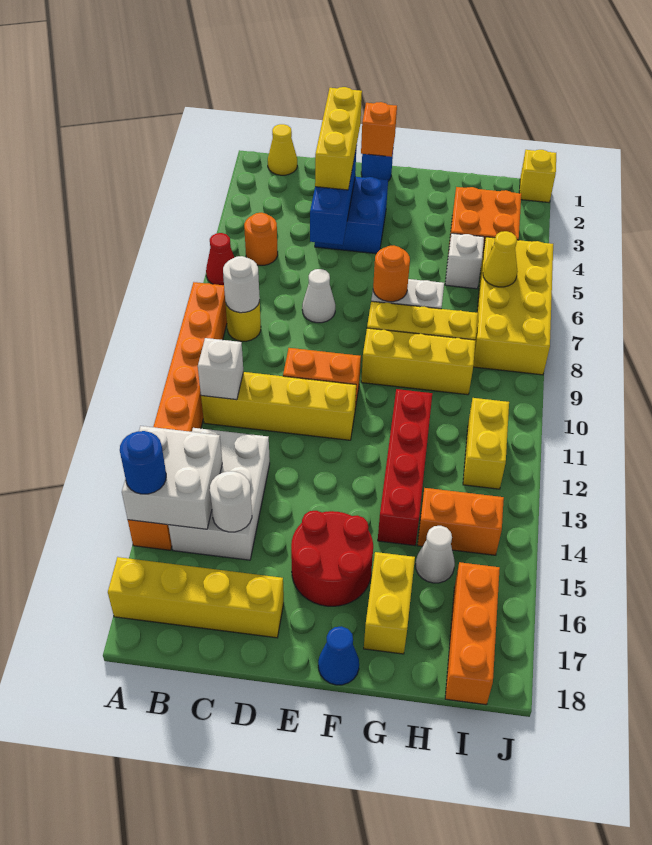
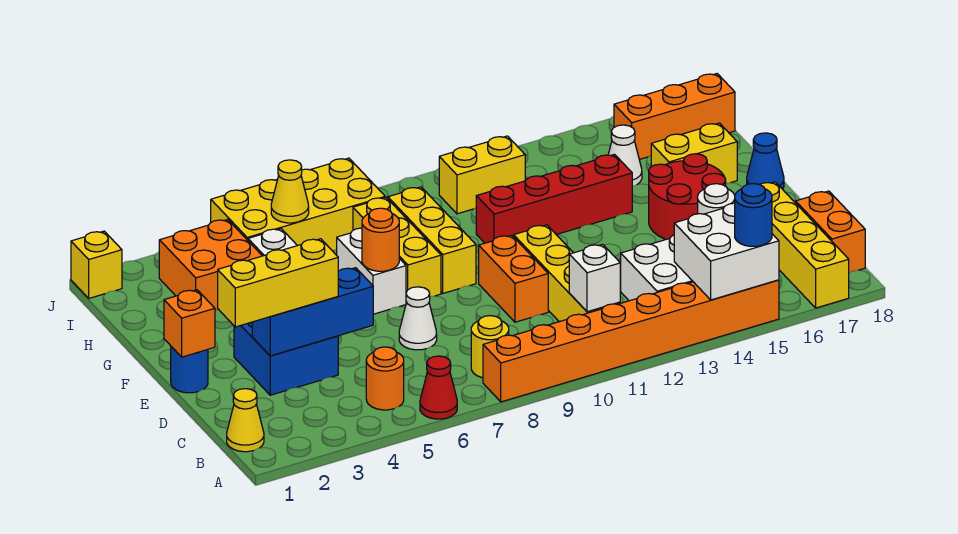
white 1x1 round brick [223,256,260,313] -> none
orange 1x2 brick [417,488,504,555] -> orange 1x2 brick moved to [796,191,865,273]

